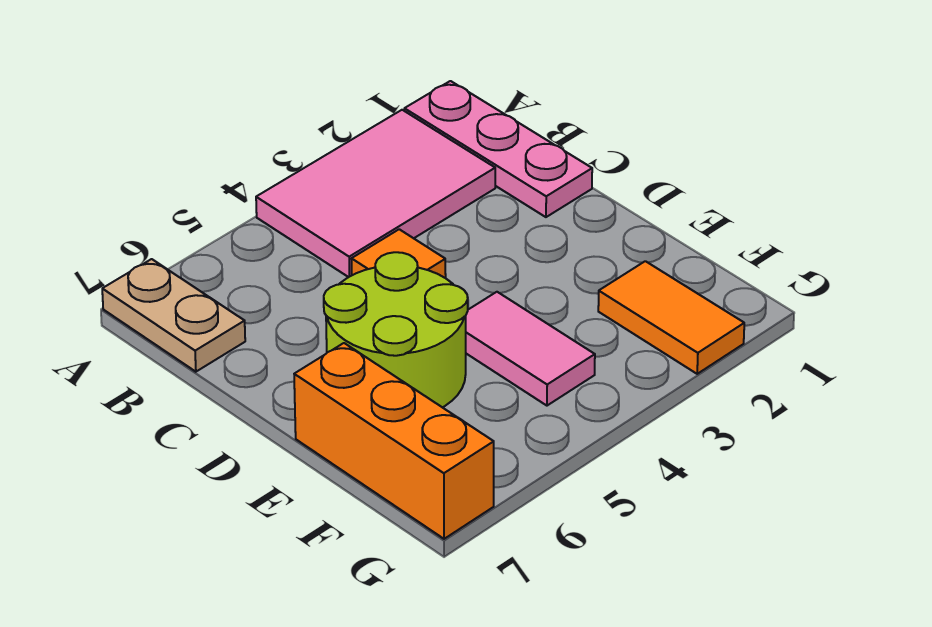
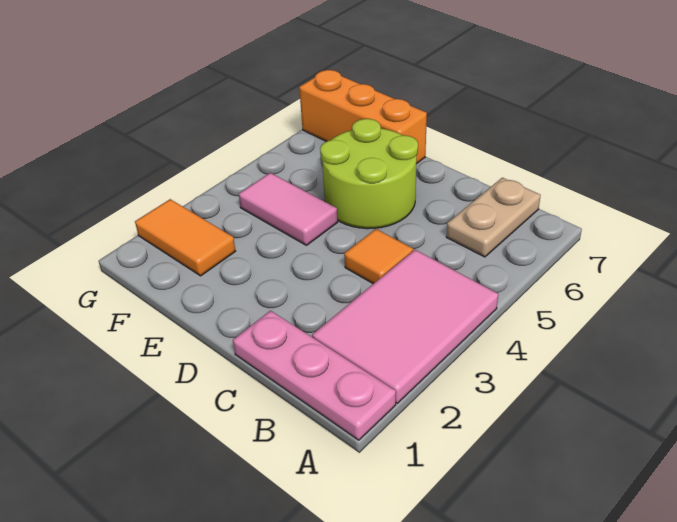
tan 1x2 plate [102,259,245,372] -> tan 1x2 plate turned to [446,178,541,257]

